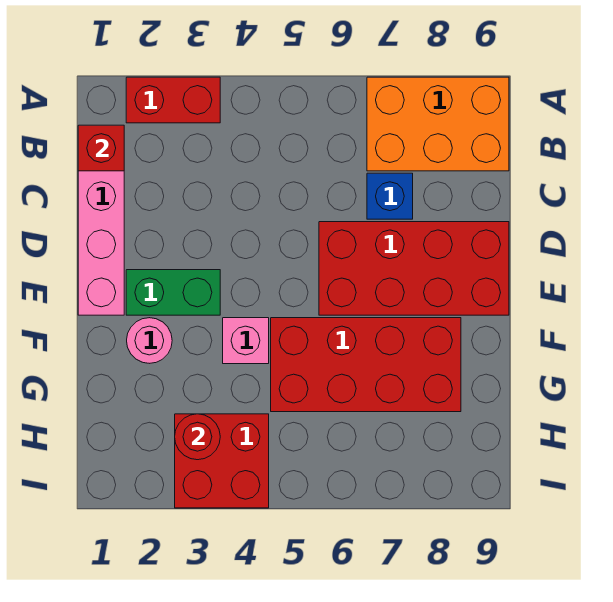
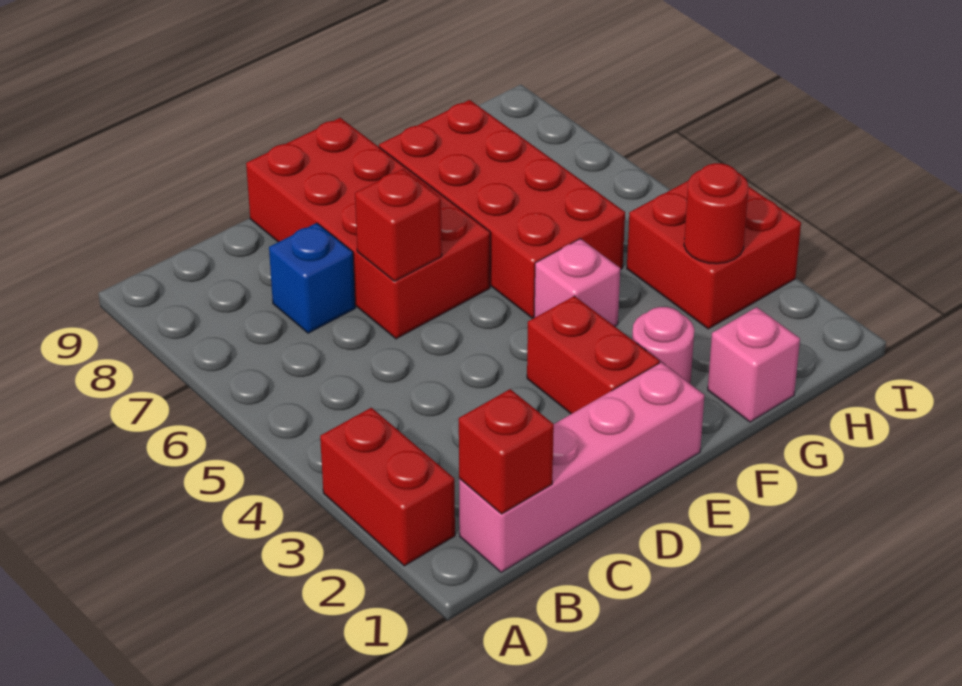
orange 2x3 brick [367,77,509,171] -> none
none -> red 1x1 brick [355,169,442,281]
green 1x2 brick [126,270,220,315] -> red 1x2 brick [527,296,659,414]
none -> pink 1x1 brick [708,307,800,422]

